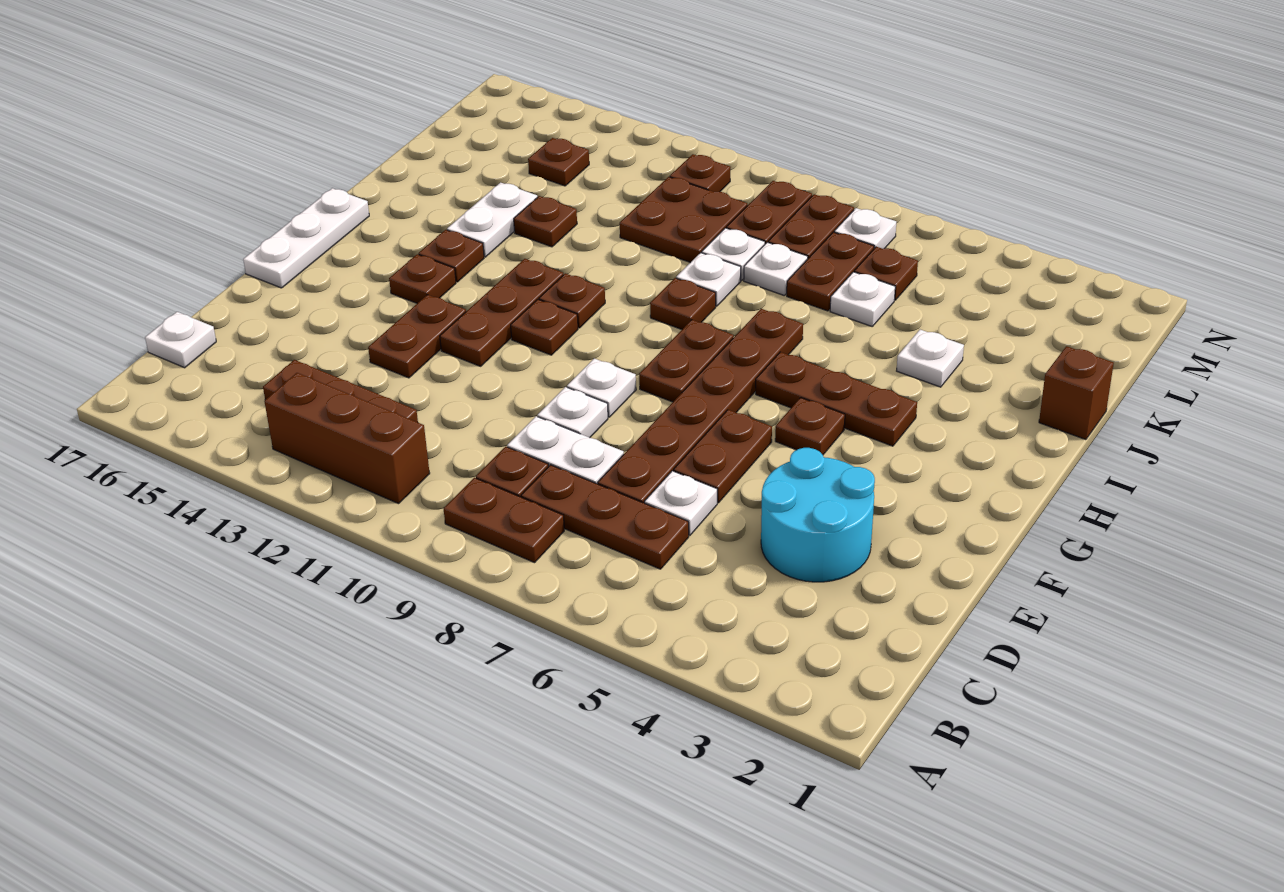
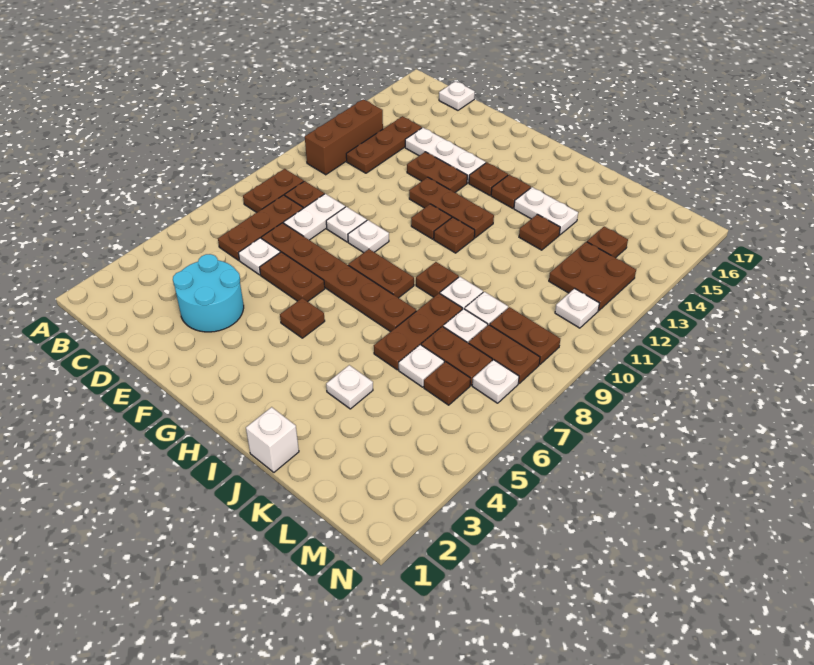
white 1x3 plate [243,188,369,288] -> white 1x3 plate moved to [405,128,486,183]
brown 1x3 plate [756,352,917,446] -> brown 1x3 plate moved to [374,293,462,370]
brown 1x1 brick [1039,346,1114,440] -> white 1x1 brick [246,407,299,472]
brown 2x2 plate [620,177,747,263] -> brown 2x2 plate moved to [549,242,636,311]
brown 1x1 plate [670,154,731,192] -> white 1x1 plate [555,288,600,328]

